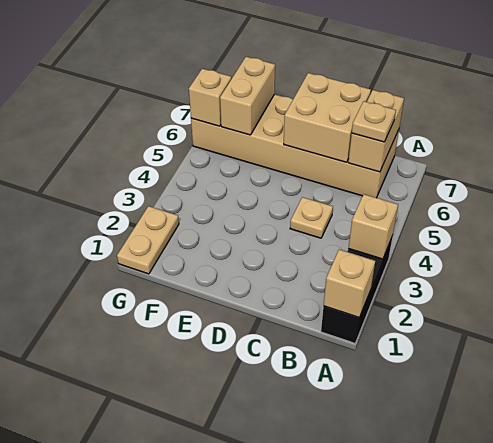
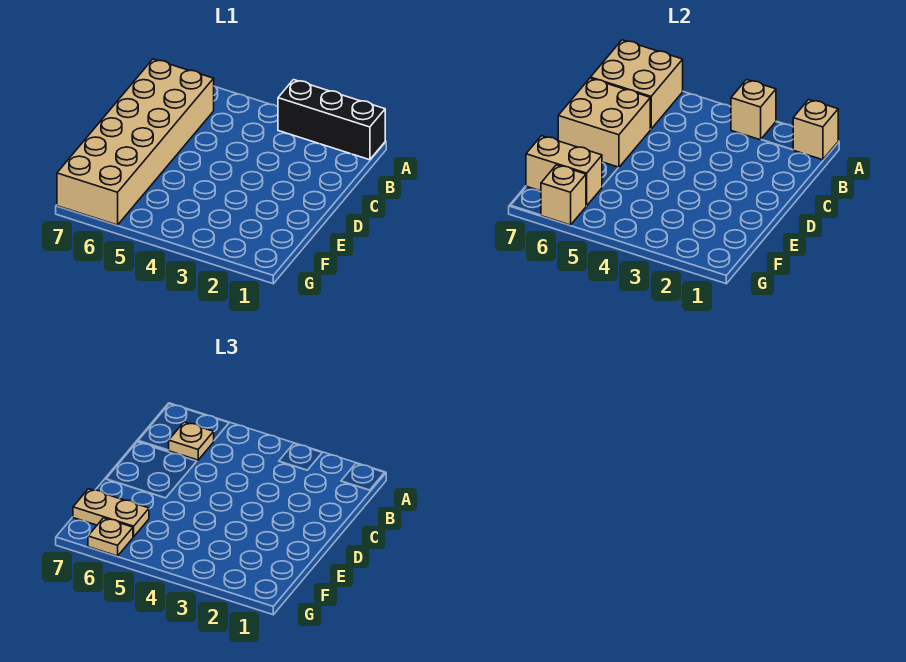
tan 1x2 brick [348,90,404,172] -> tan 2x2 brick [591,40,683,129]
tan 1x1 plate [290,197,333,238] -> tan 1x1 plate moved to [88,518,133,556]
tan 1x2 plate [117,206,179,274] -> tan 1x2 plate moved to [73,489,149,537]

